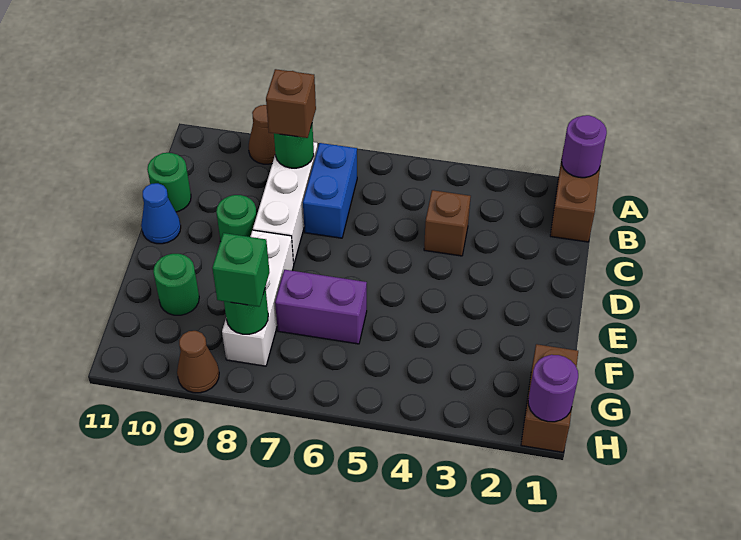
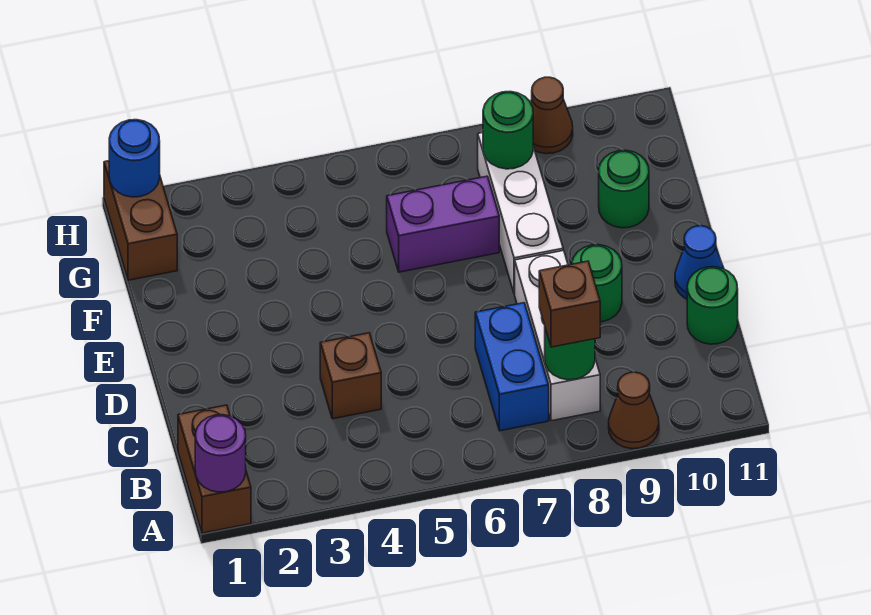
green 1x1 brick [212,233,269,307] -> none
purple 1x1 round brick [528,355,578,422] -> blue 1x1 round brick [109,120,160,197]

